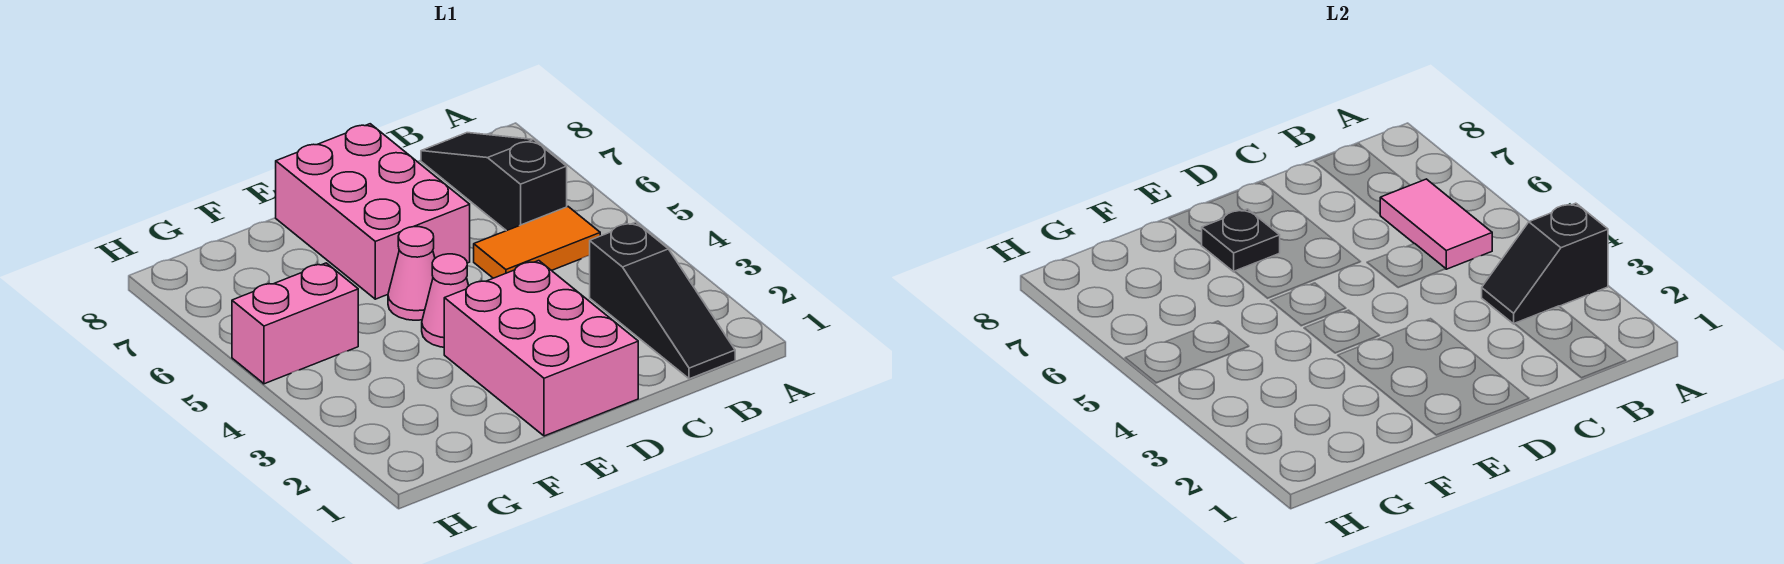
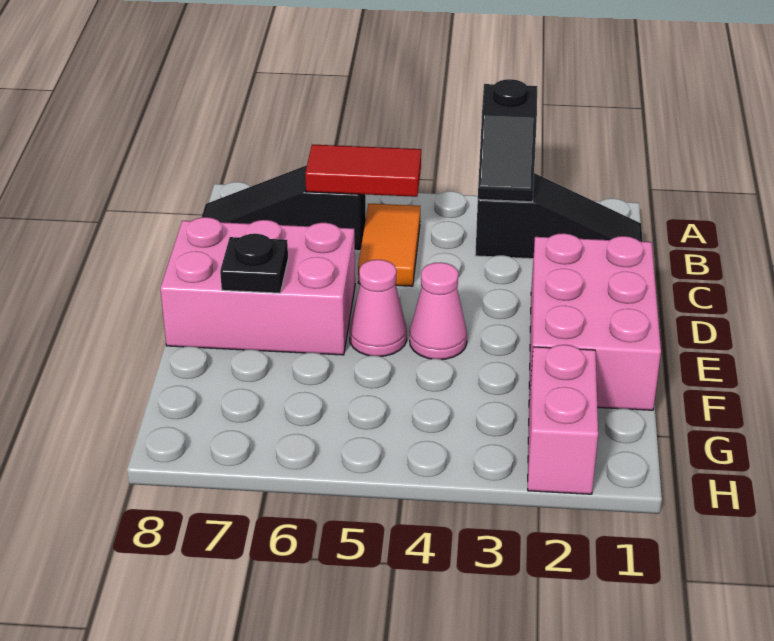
pink 1x2 tile [1380,179,1492,269] -> red 1x2 tile [305,144,421,197]
pink 2x3 brick [444,261,638,436] -> pink 2x3 brick turned to [529,233,661,410]
pink 1x2 brick [232,263,358,384] -> pink 1x2 brick moved to [528,345,598,494]

